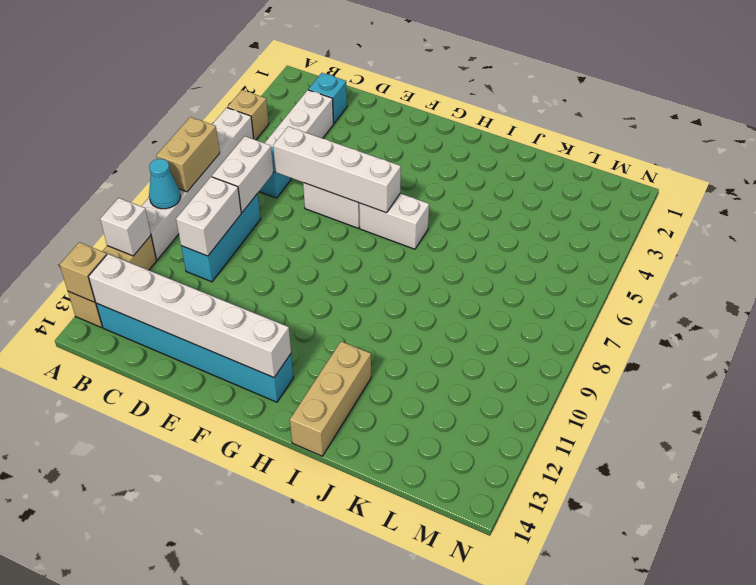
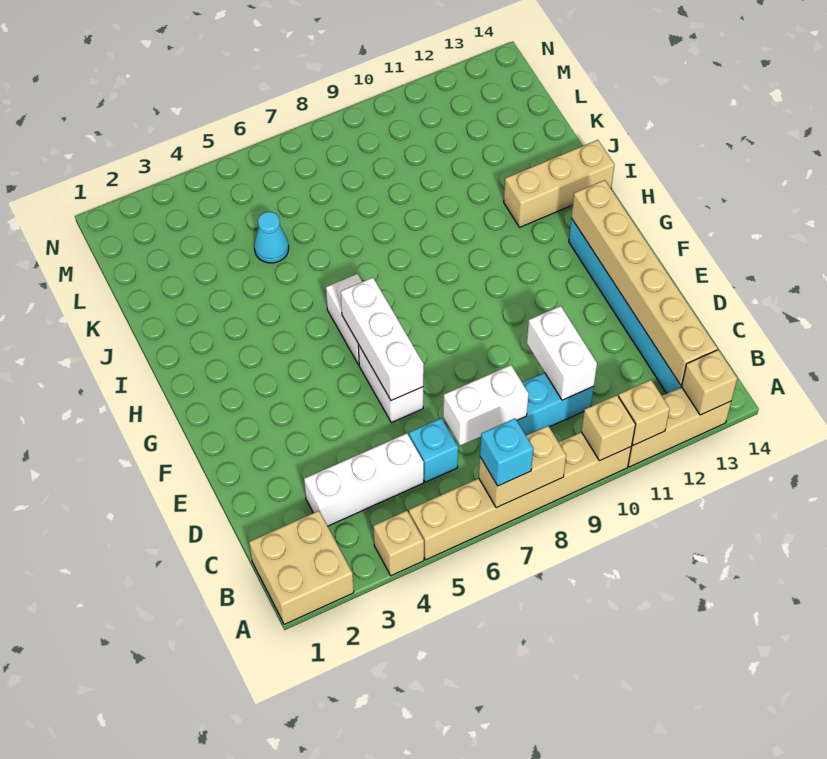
none -> tan 2x2 brick [249,511,354,624]
white 1x6 brick [141,108,254,260] -> tan 1x6 brick [409,432,631,560]
cyan 1x1 cone [149,159,180,209] -> cyan 1x1 cone moved to [254,212,289,263]
none -> tan 1x1 brick [581,395,636,461]
white 1x1 brick [100,198,151,256] -> tan 1x1 brick [618,380,670,445]
white 1x6 brick [89,254,291,378] -> tan 1x6 brick [571,180,717,385]
cyan 1x1 brick [308,73,347,123] -> cyan 1x1 brick moved to [480,419,533,486]
white 1x2 brick [176,177,241,256] -> white 1x2 brick turned to [527,306,597,400]
white 1x4 brick [273,127,401,213] -> white 1x3 brick [341,278,424,401]

